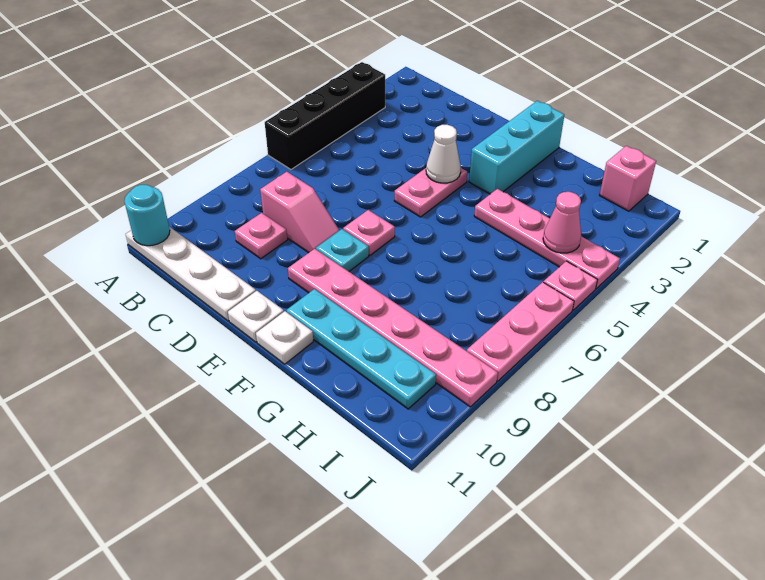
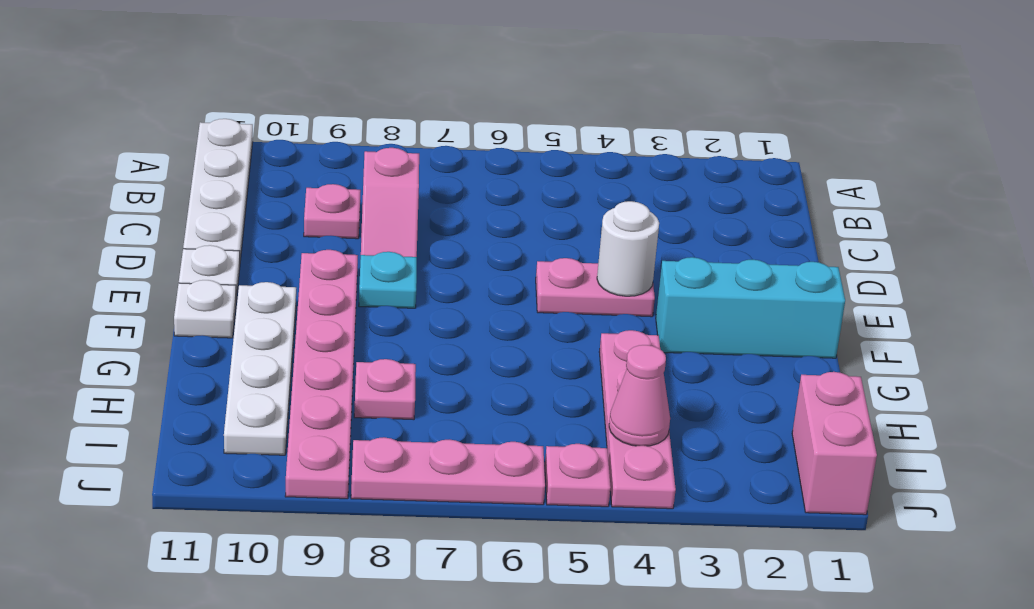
black 1x4 brick [265,62,385,169] -> none
cyan 1x1 round brick [124,185,170,246] -> none
white 1x1 cone [426,125,461,183] -> white 1x1 round brick [597,201,659,296]
pink 1x1 plate [343,210,395,256] -> pink 1x1 plate moved to [354,359,416,420]
cyan 1x4 plate [286,289,436,409] -> white 1x4 plate [224,282,296,455]
pink 1x1 brick [600,146,656,211] -> pink 1x2 brick [792,372,877,515]

